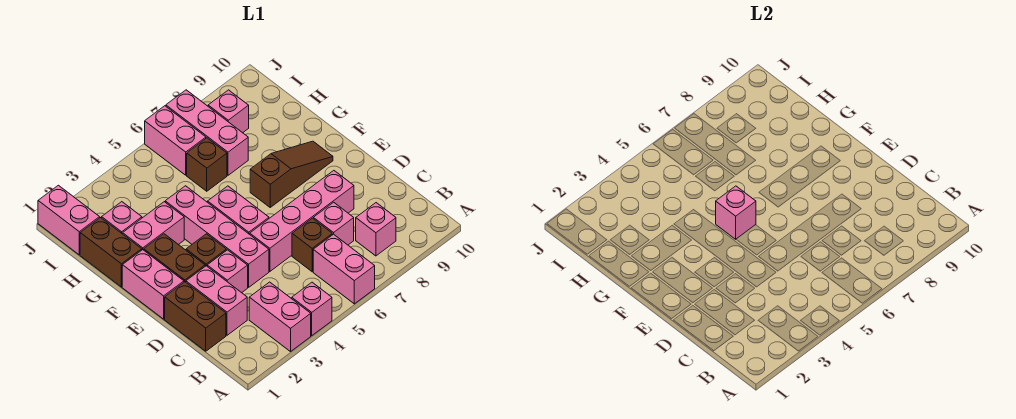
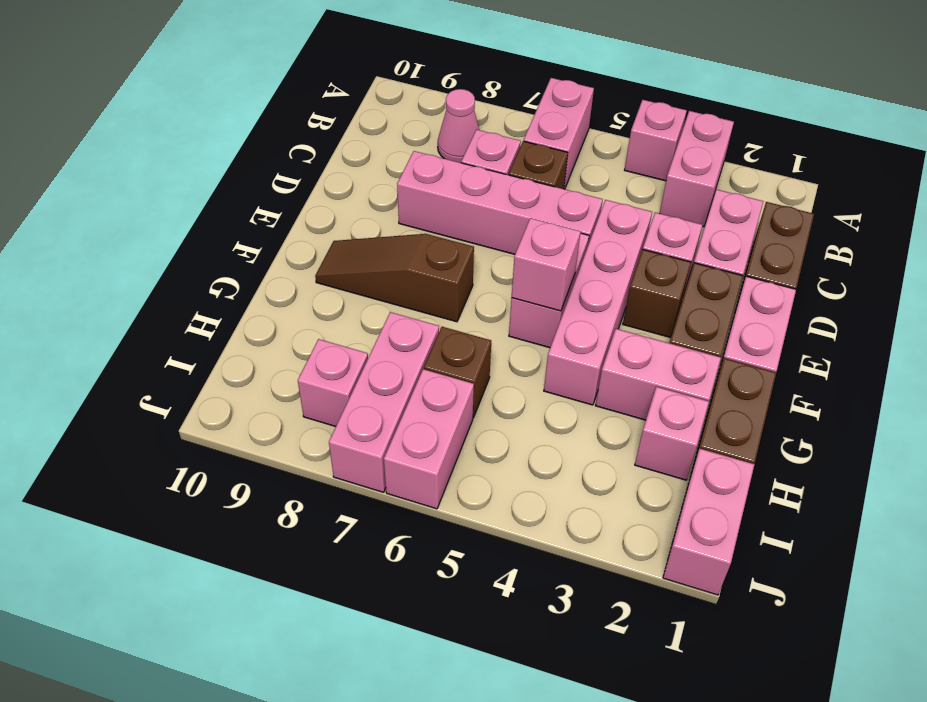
pink 1x1 brick [356,203,396,256] -> pink 1x1 cone [438,89,479,163]

